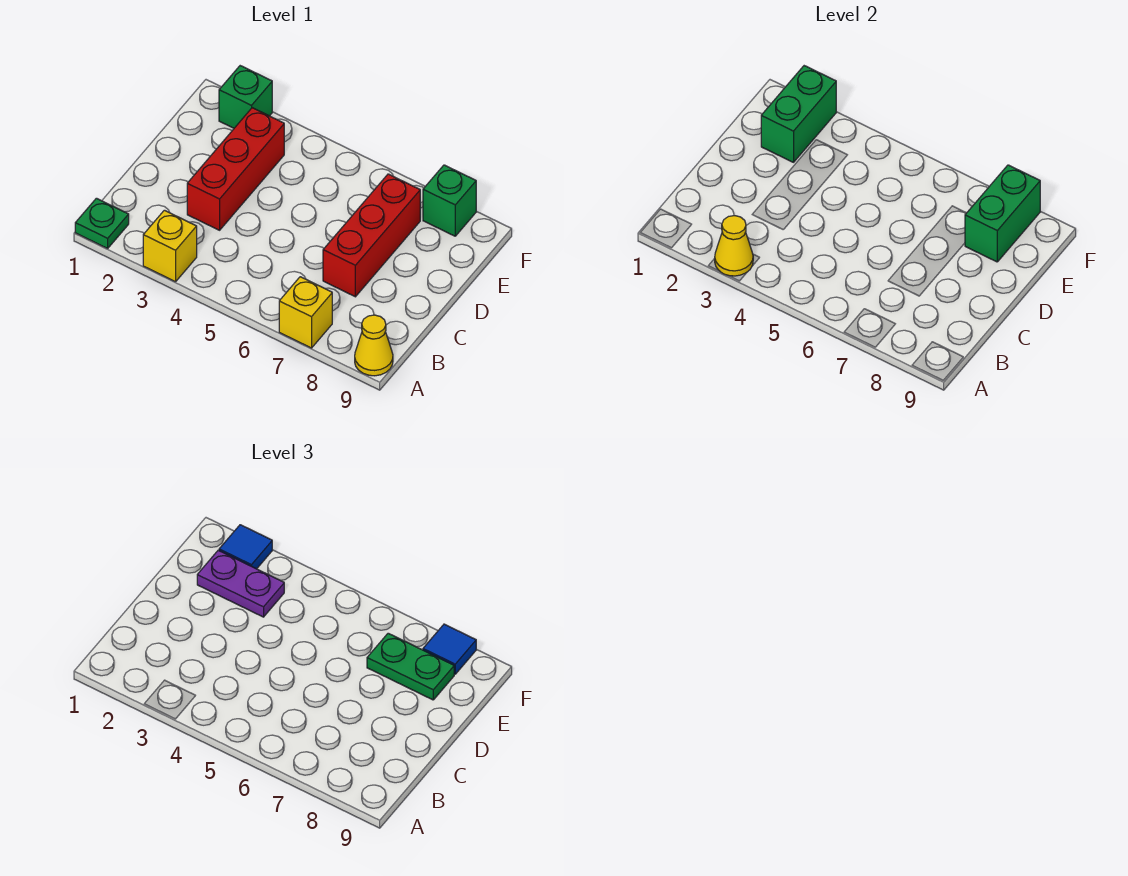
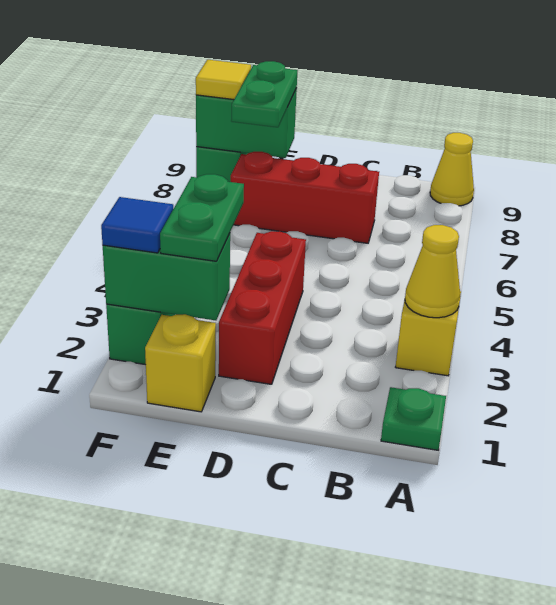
yellow 1x1 brick [279,277,332,348] -> yellow 1x1 brick moved to [145,314,216,412]
red 1x3 brick [187,108,284,230] -> red 1x3 brick turned to [219,231,306,384]
purple 1x2 plate [197,550,284,617] -> green 1x2 plate [160,174,244,261]
blue 1x1 tile [423,624,476,674] -> yellow 1x1 tile [196,60,251,100]

